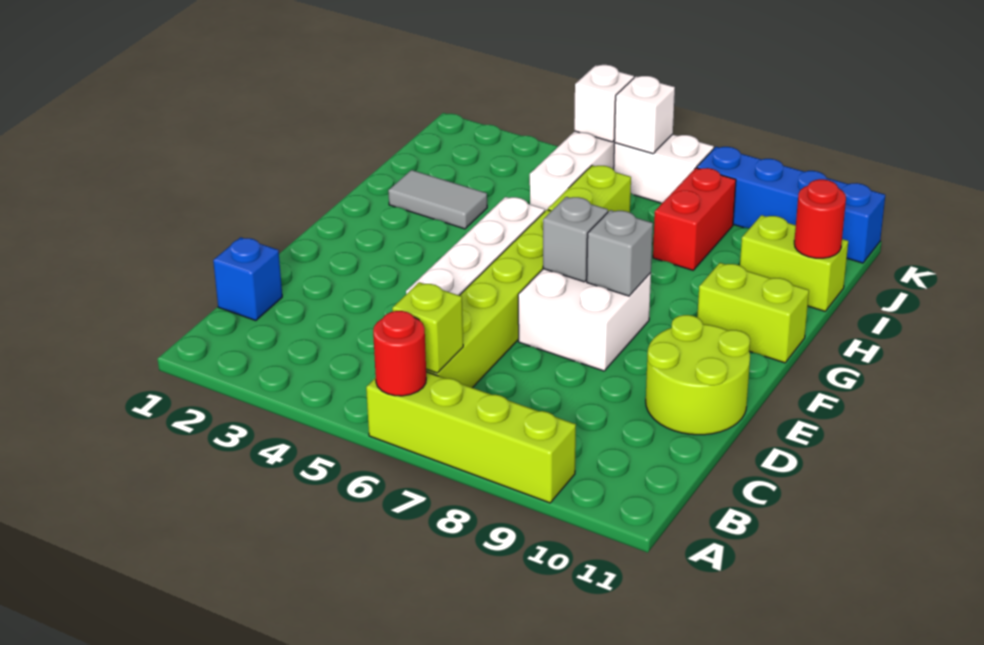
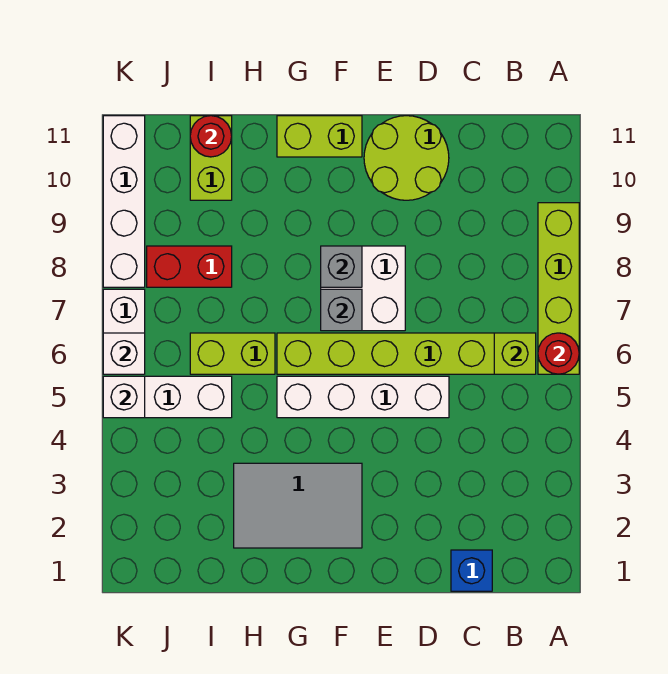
lime 1x2 brick [697,263,809,363] -> lime 1x2 brick turned to [277,116,362,157]
grey 1x2 tile [388,170,487,229] -> grey 2x3 tile [234,463,362,548]
blue 1x4 brick [697,147,885,263] -> white 1x4 brick [103,116,145,287]

